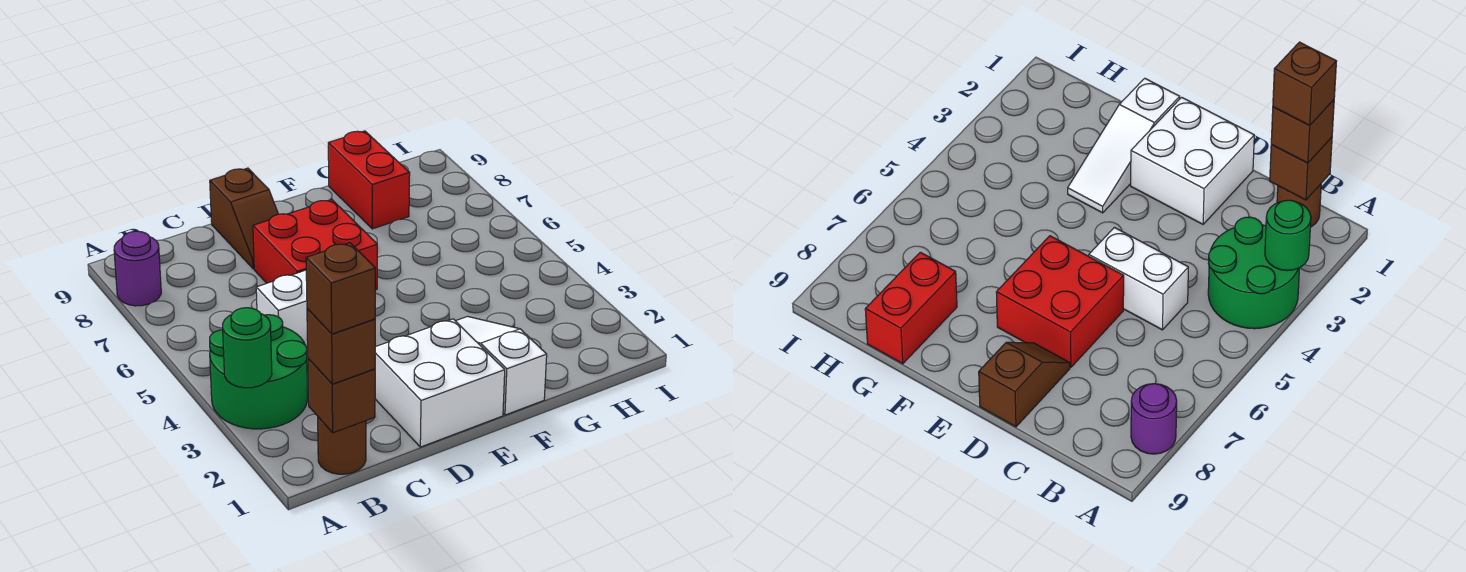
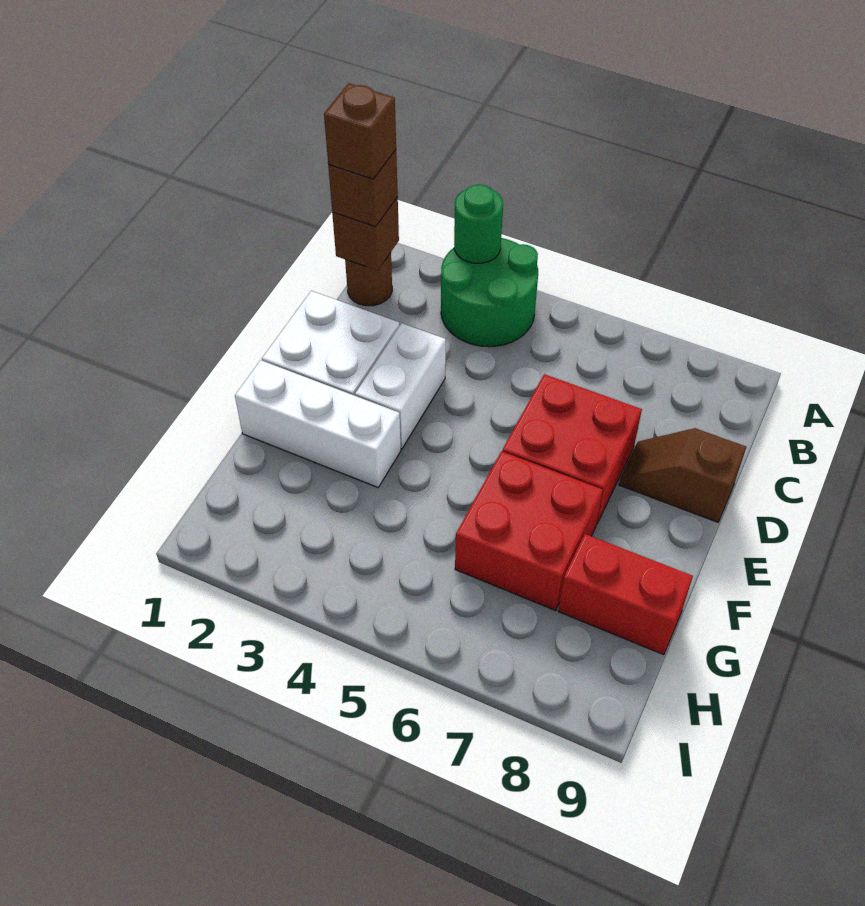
purple 1x1 round brick [114,231,161,306] -> none
white 1x2 brick [256,270,308,347] -> white 1x2 brick moved to [355,323,446,449]
white 1x3 slope [456,316,547,415] -> white 1x3 brick [235,360,401,487]
none -> red 2x2 brick [455,451,603,611]

